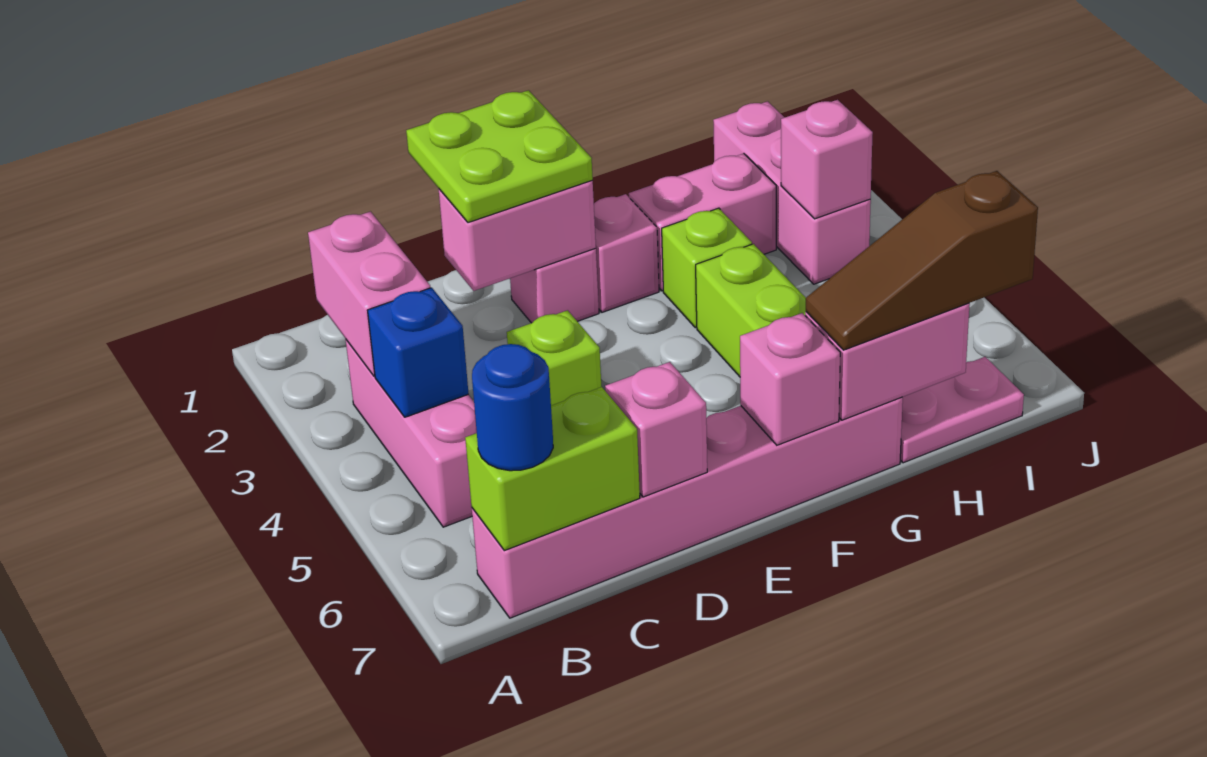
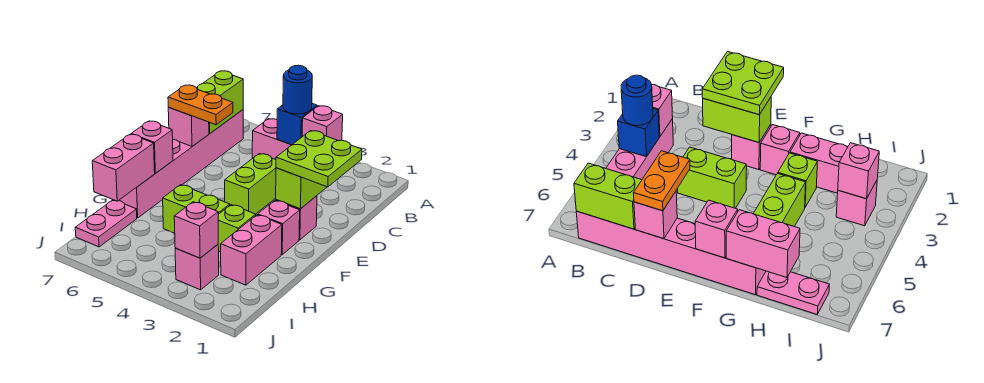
pink 1x2 brick [308,211,431,376] -> pink 1x1 brick [302,106,343,141]
blue 1x1 round brick [472,344,553,471] -> blue 1x1 round brick moved to [283,65,312,114]
pink 1x2 brick [439,181,596,291] -> lime 1x2 brick [276,168,327,209]
lime 1x1 brick [507,310,601,405] -> lime 1x2 brick [225,154,276,214]
none -> orange 1x2 plate [168,85,233,125]
brown 1x3 slope [806,171,1038,350] -> none
pink 1x3 brick [713,101,871,284] -> pink 1x1 brick [175,244,219,290]

